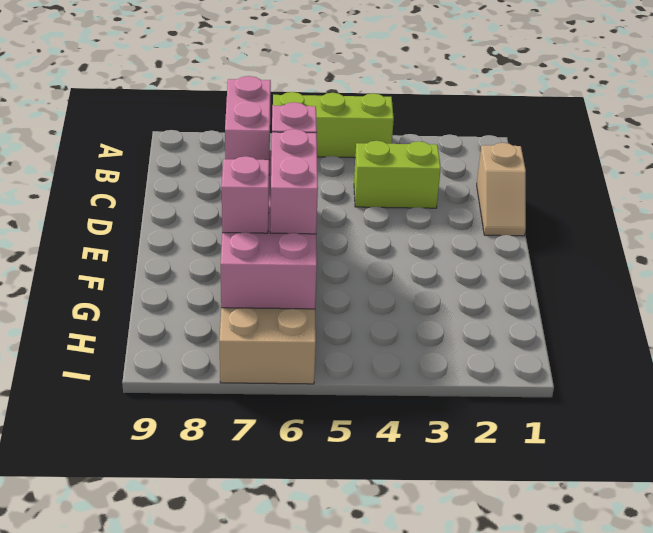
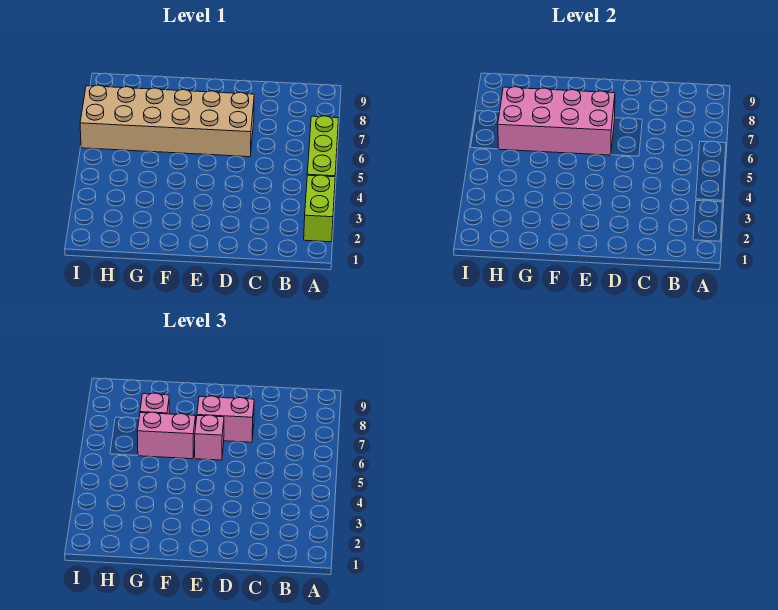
tan 1x2 slope [477,143,526,236] -> none
lime 1x2 brick [354,141,441,208] -> lime 1x2 brick moved to [304,175,335,242]

